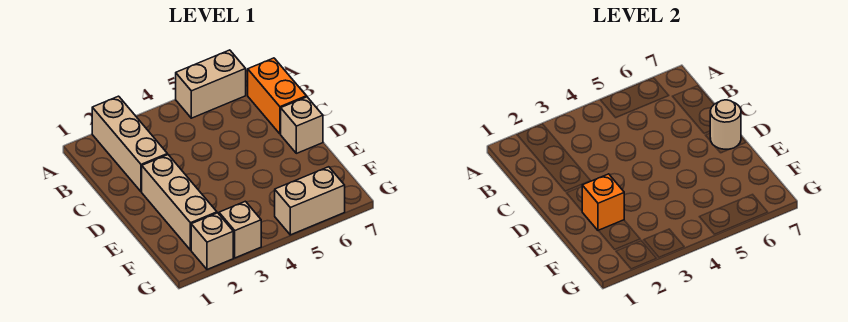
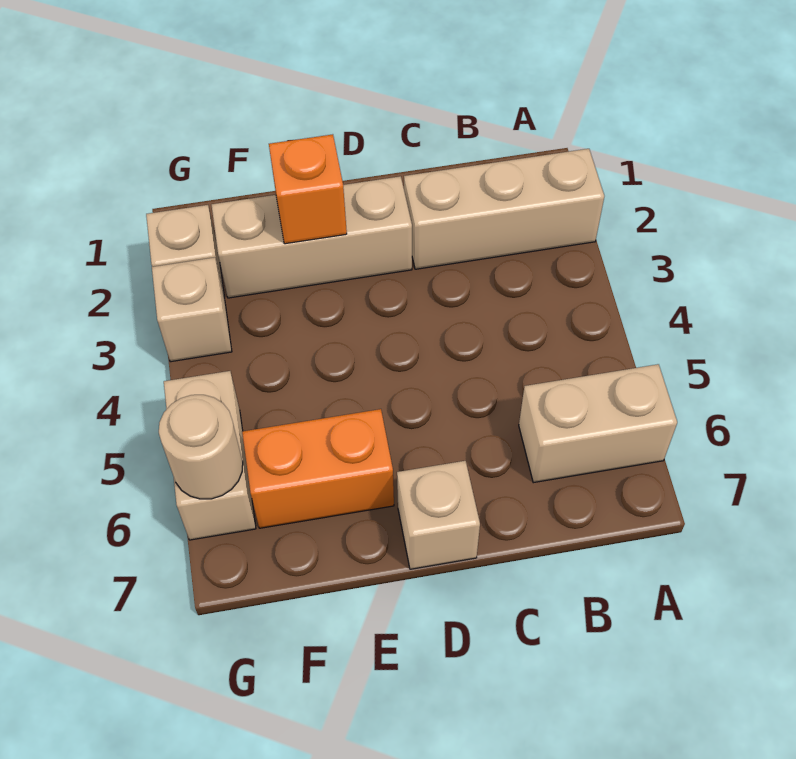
tan 1x2 brick [176,50,246,118] -> tan 1x2 brick turned to [519,364,677,483]
orange 1x2 brick [248,58,306,134] -> orange 1x2 brick moved to [242,409,394,528]
tan 1x1 round brick [710,100,741,149] -> tan 1x1 round brick moved to [159,395,243,499]

